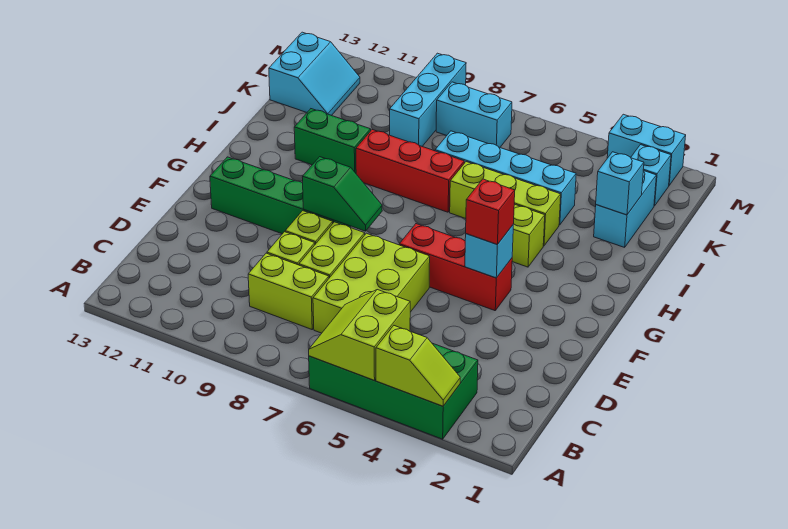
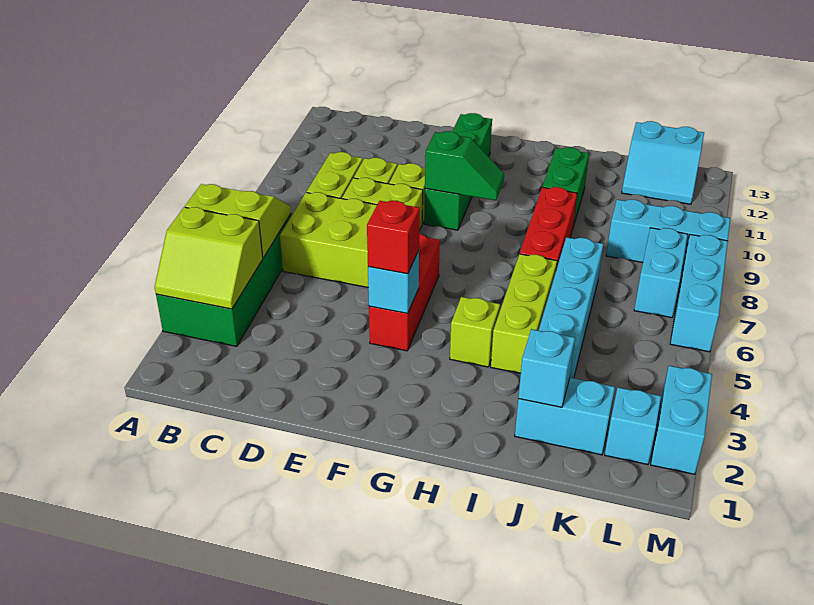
lime 1x2 slope [376,326,460,406] -> lime 2x2 slope [155,207,263,309]
green 1x2 slope [302,157,382,231] -> green 1x2 slope turned to [425,131,504,200]
none -> cyan 1x3 brick [670,234,728,352]

